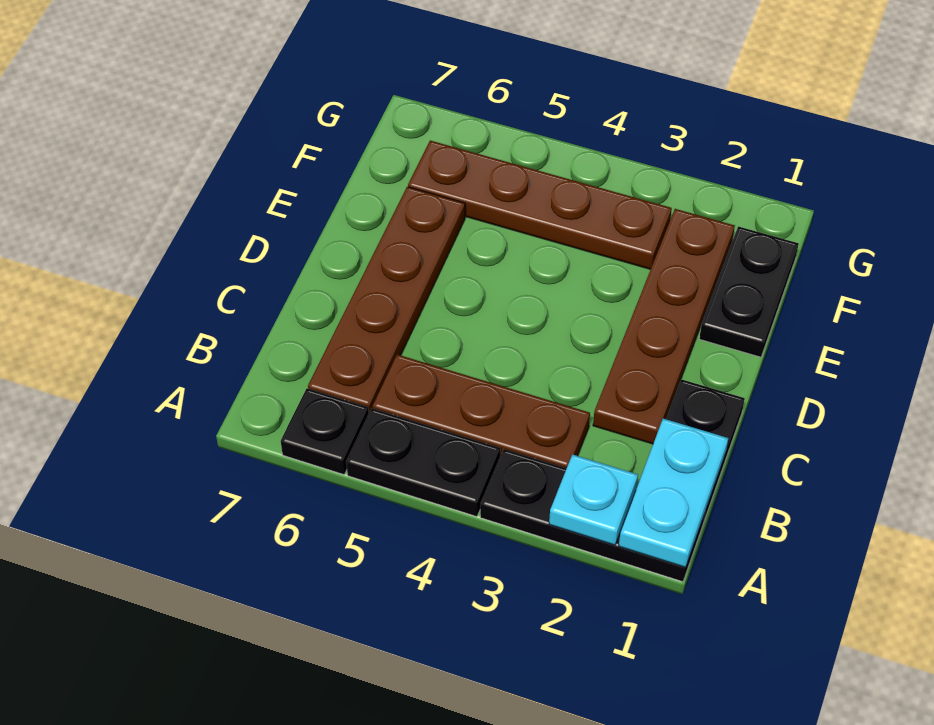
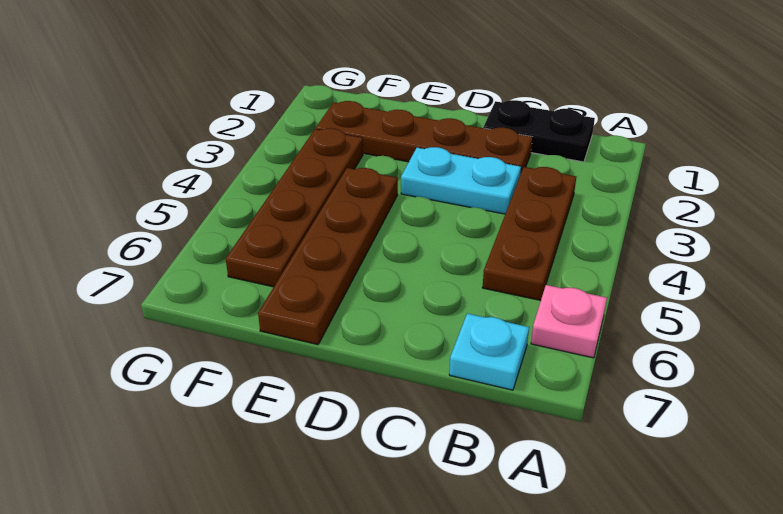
black 1x3 plate [480,449,705,582] -> none
cyan 1x2 plate [619,419,728,567] -> cyan 1x2 plate moved to [401,147,521,214]
cyan 1x1 plate [549,454,638,545] -> cyan 1x1 plate moved to [449,314,529,390]
black 1x2 plate [346,408,500,517] -> none
black 1x1 plate [281,388,369,475] -> pink 1x1 plate [531,285,607,358]
brown 1x4 plate [308,187,465,412] -> brown 1x4 plate turned to [258,168,398,345]
black 1x2 plate [699,226,799,357] -> none

